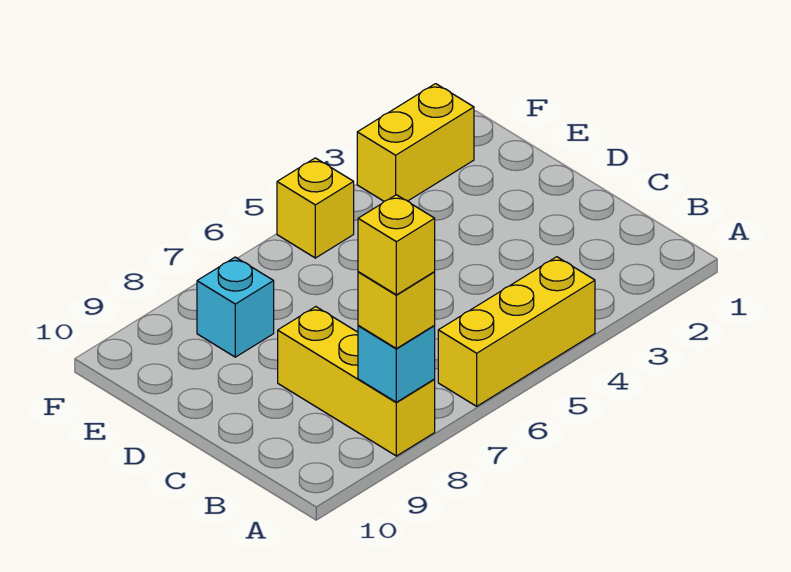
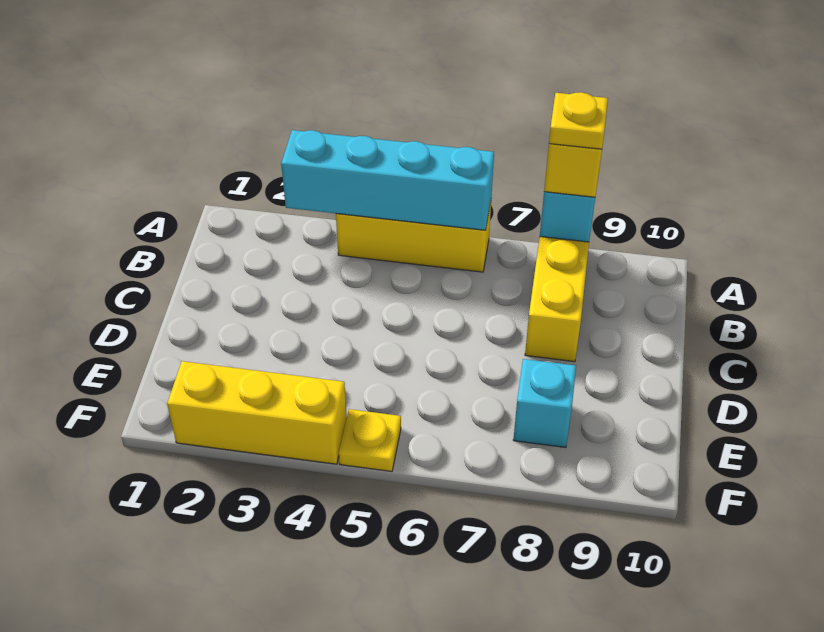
none -> cyan 1x4 brick [281,130,494,230]
yellow 1x1 brick [358,195,435,295] -> yellow 1x1 plate [549,92,608,149]
yellow 1x2 brick [357,84,474,201] -> yellow 1x3 brick [167,361,347,464]
yellow 1x1 brick [277,158,354,258] -> yellow 1x1 plate [339,409,401,471]

